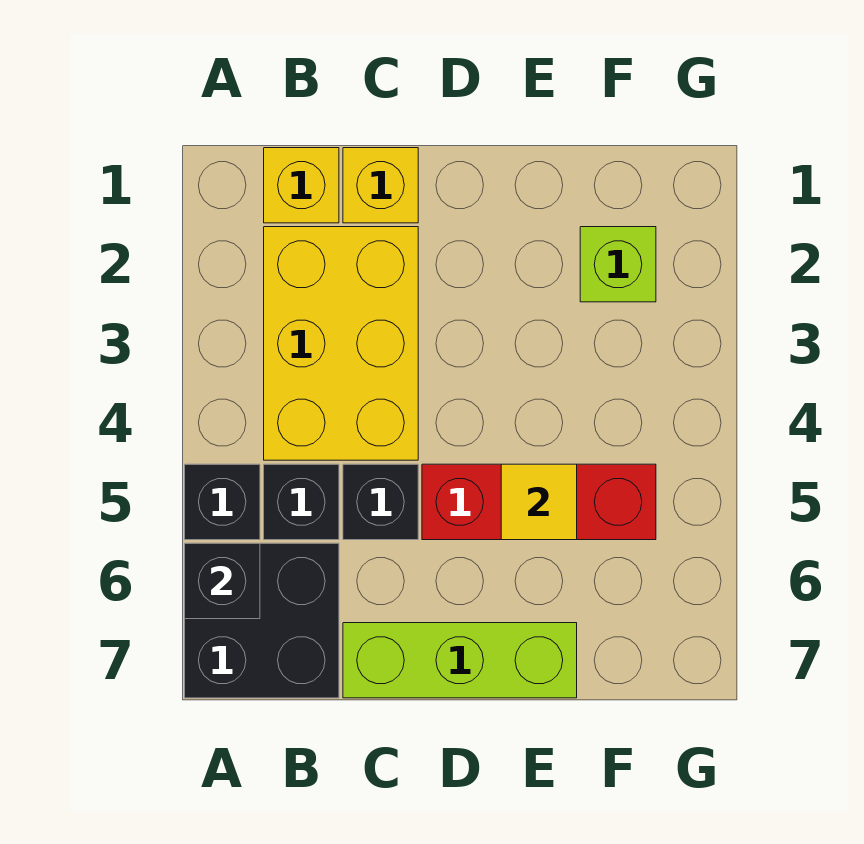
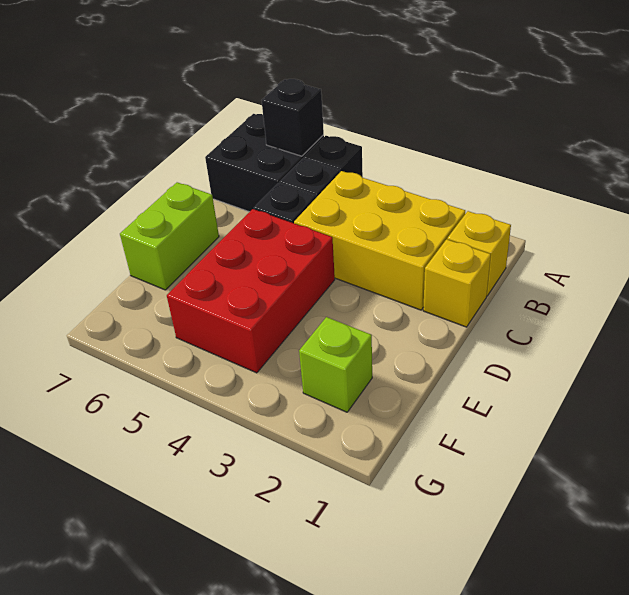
lime 1x3 brick [343,623,577,698] -> lime 1x2 brick [120,182,219,290]
red 1x3 brick [422,464,656,540] -> red 2x3 brick [167,209,335,373]
yellow 1x1 tile [501,464,577,540] -> none

